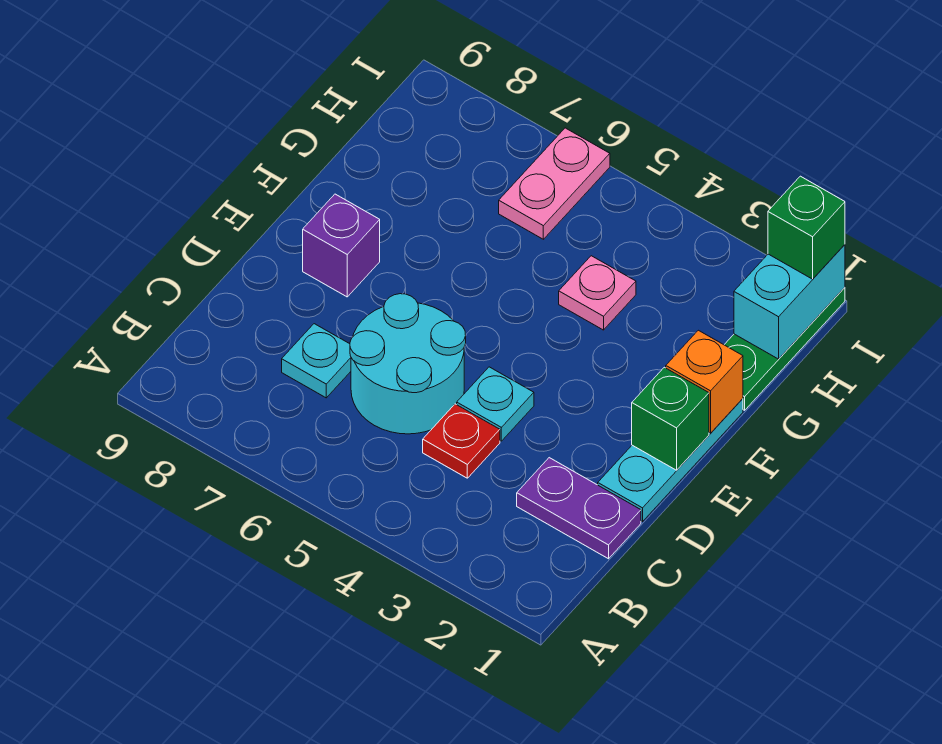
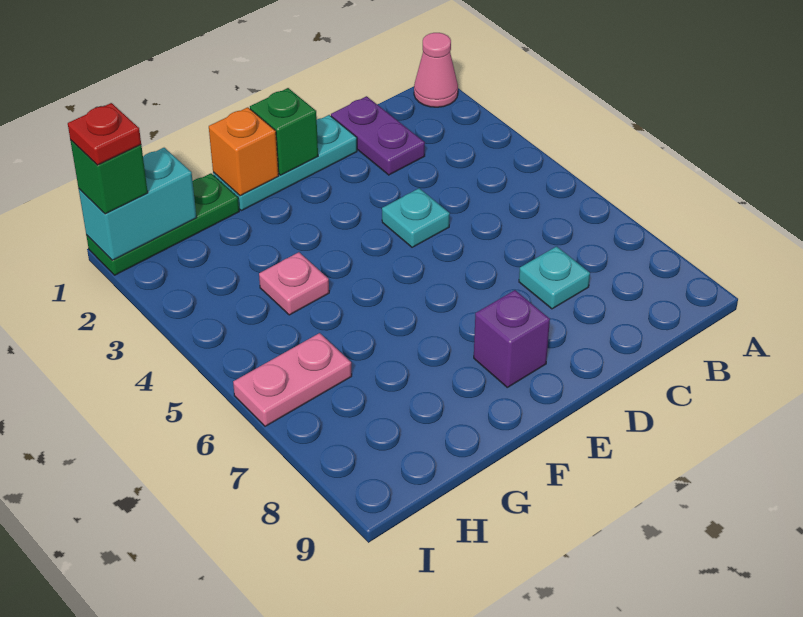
none -> pink 1x1 cone [414,33,458,107]
red 1x1 plate [423,404,500,478] -> red 1x1 plate moved to [68,103,141,165]
cyan 2x2 round brick [350,294,466,434] -> none

